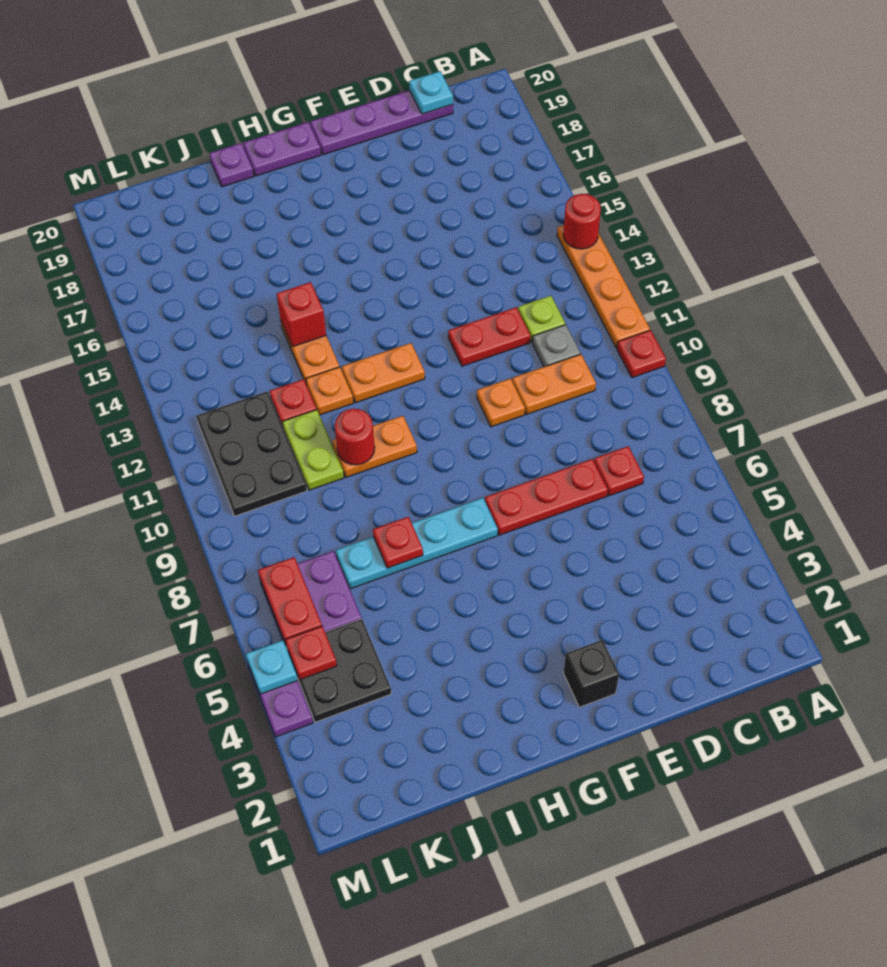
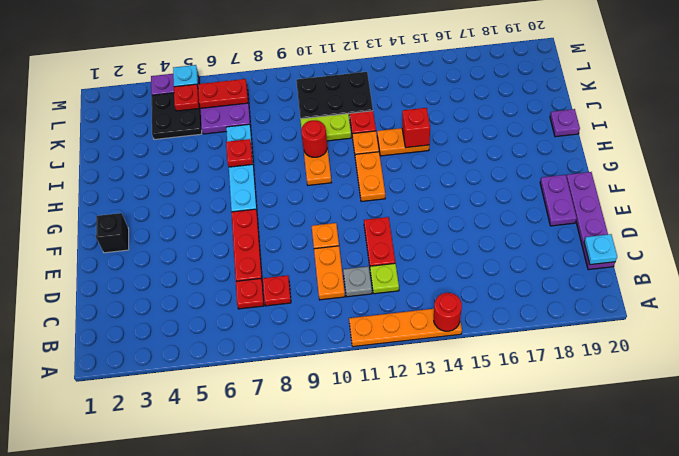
red 1x1 plate [617,330,666,378] -> red 1x1 plate moved to [263,275,291,306]
purple 1x2 plate [243,122,321,176] -> purple 1x2 plate moved to [540,175,577,226]

